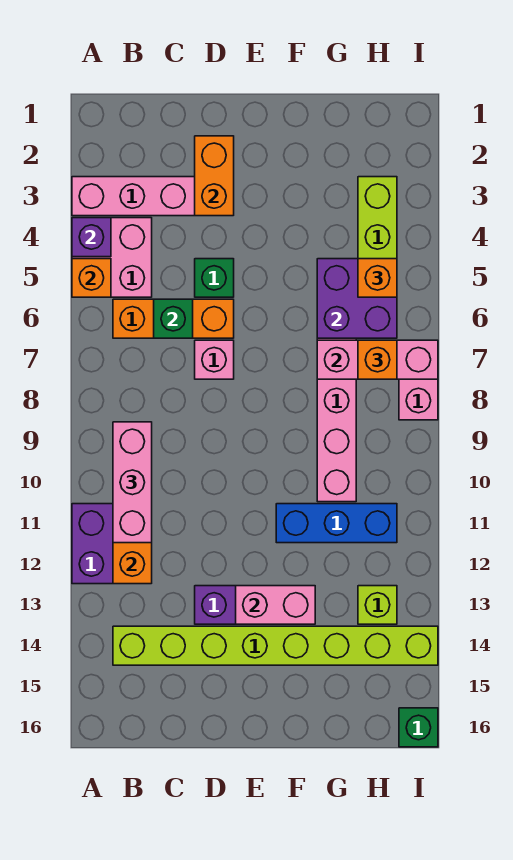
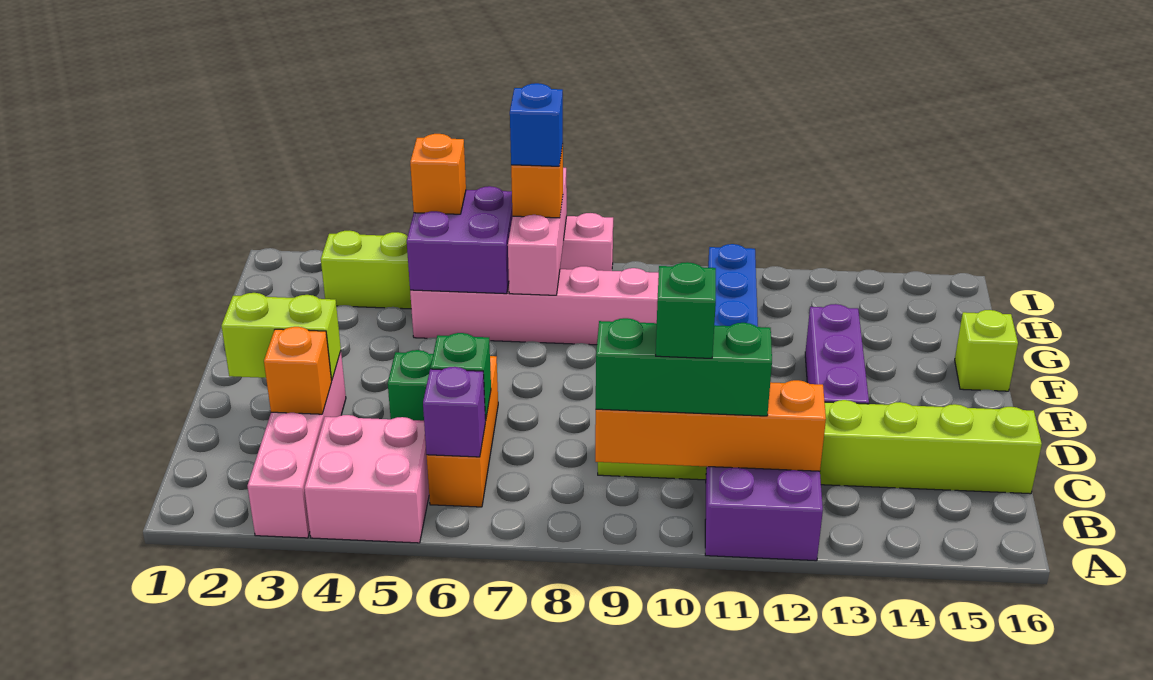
purple 1x1 brick [72,218,111,257] -> purple 1x1 brick moved to [423,367,485,457]
orange 1x1 brick [72,259,111,297] -> orange 1x1 brick moved to [264,327,332,414]
pink 1x3 brick [113,422,152,543] -> green 1x3 brick [596,318,772,416]
lime 1x8 brick [113,626,438,665] -> lime 1x8 brick turned to [598,400,1042,494]
orange 1x2 brick [195,136,234,216] -> lime 1x2 brick [221,293,341,380]
pink 1x1 brick [195,340,234,379] -> none
pink 1x2 brick [236,586,315,624] -> none
none -> blue 1x1 brick [510,83,563,166]
lime 1x1 brick [358,586,397,624] -> lime 1x1 brick moved to [955,310,1018,391]
green 1x1 brick [399,708,438,747] -> green 1x1 brick moved to [656,262,716,358]

